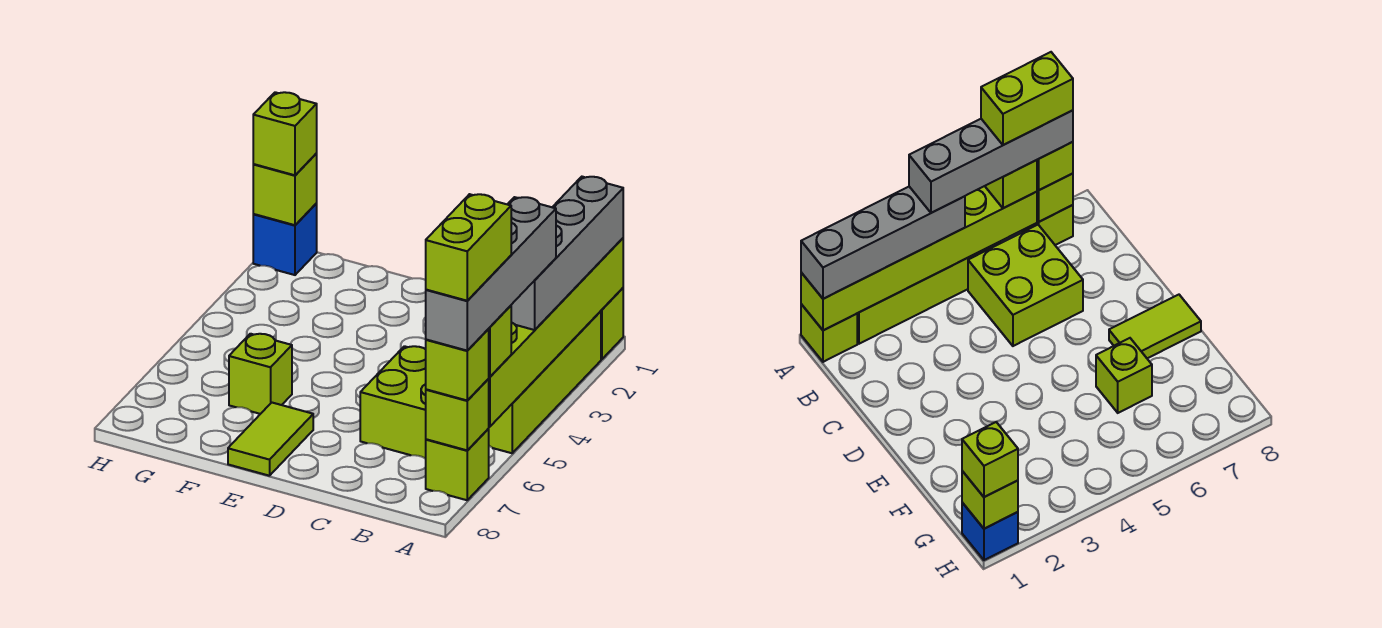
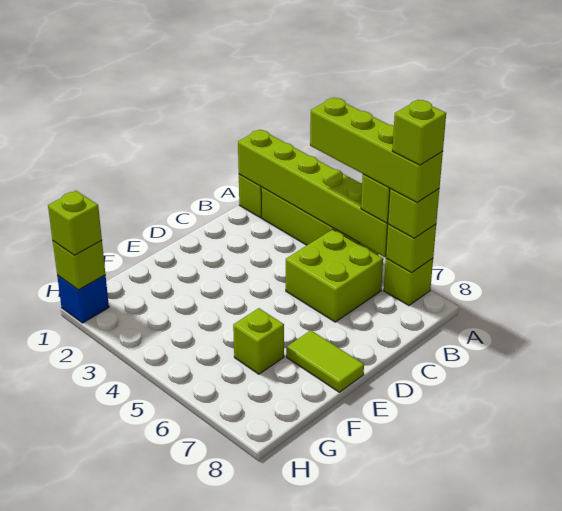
grey 1x4 brick [511,177,623,330] -> none
grey 1x4 brick [426,197,556,351] -> lime 1x4 brick [310,98,443,203]
lime 1x2 brick [426,194,511,301] -> lime 1x1 brick [392,100,446,165]

